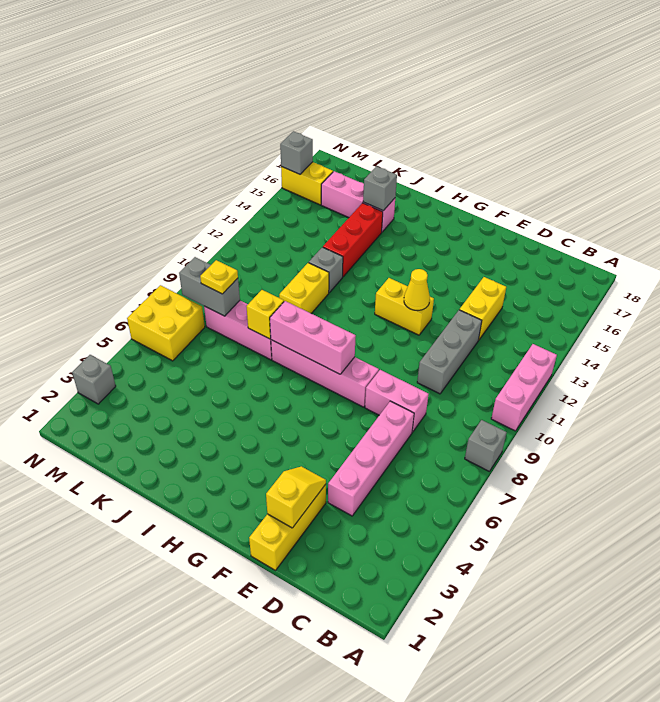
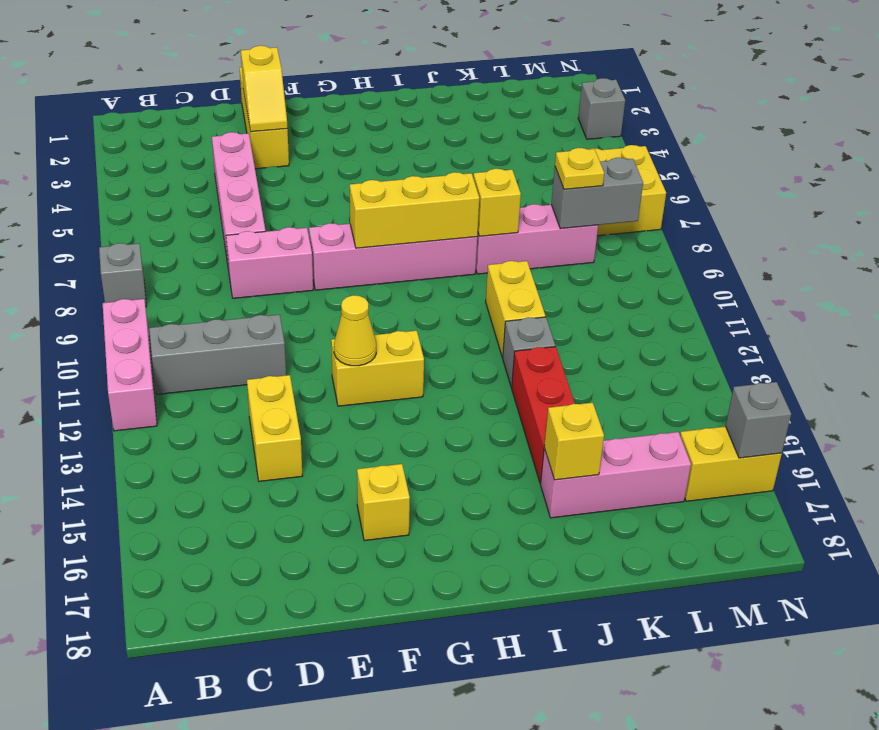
grey 1x3 brick [417,310,482,394] -> grey 1x3 brick turned to [149,315,286,394]
none -> yellow 1x1 brick [357,464,410,541]
pink 1x3 brick [270,301,356,374] -> yellow 1x3 brick [350,172,479,248]
grey 1x1 brick [363,166,397,211] -> yellow 1x1 brick [544,403,604,480]

